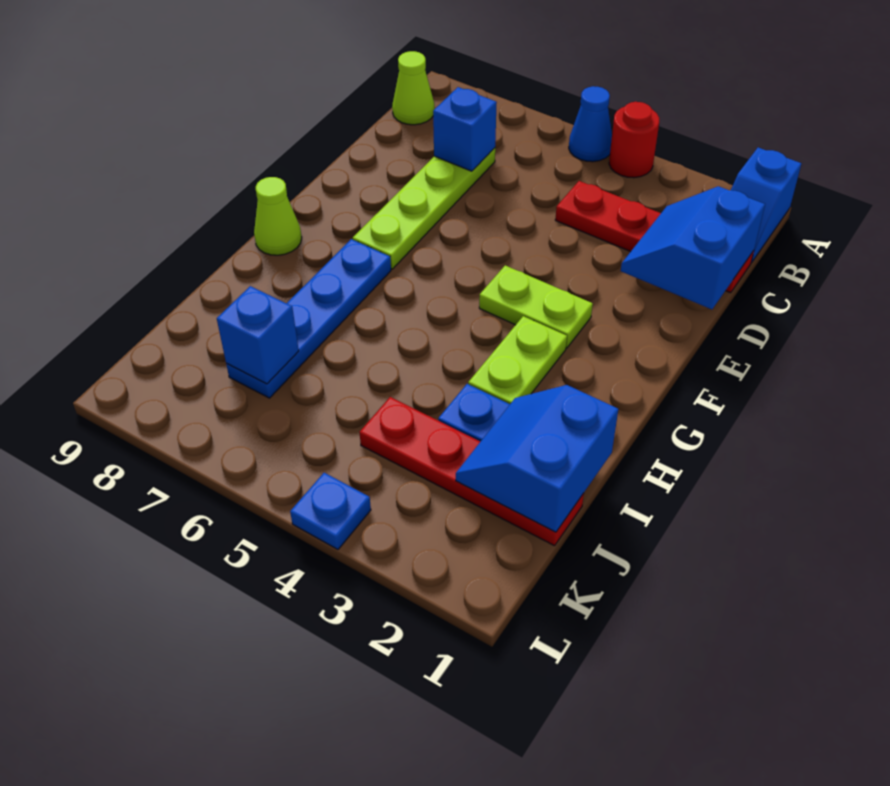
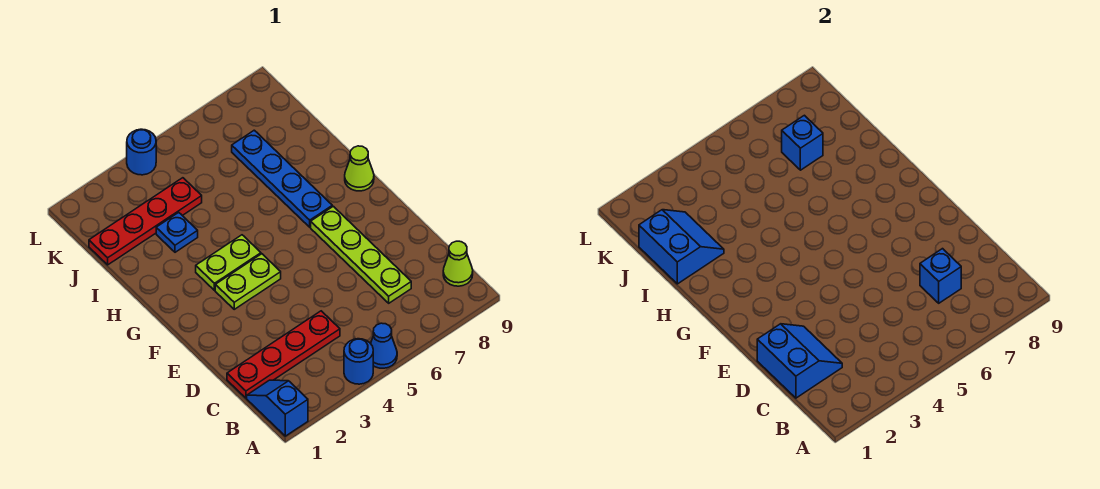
red 1x1 round brick [609,102,659,178] -> blue 1x1 round brick [344,339,373,384]
lime 1x2 plate [468,316,567,404] -> lime 1x2 plate turned to [196,235,261,290]
blue 1x1 plate [290,473,371,549] -> blue 1x1 round brick [127,129,156,175]

